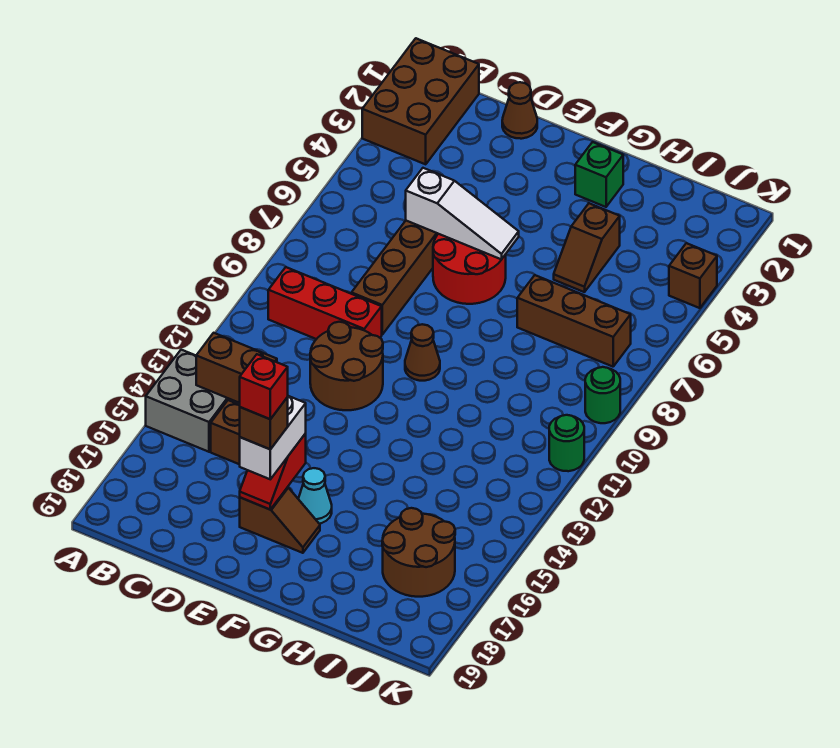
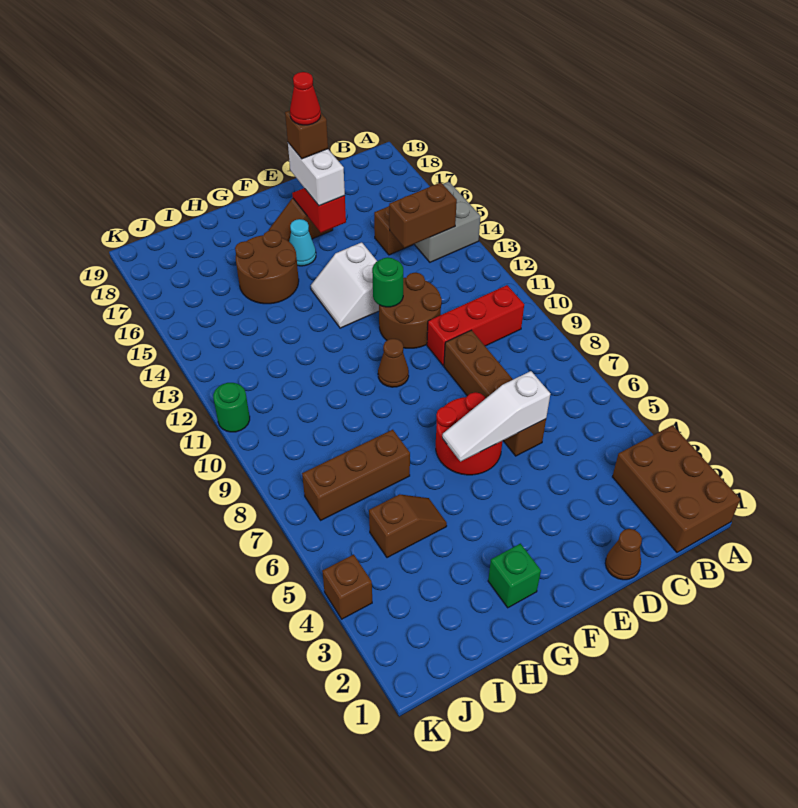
none -> white 2x2 slope [311,242,379,328]
red 1x1 brick [240,354,288,419] -> red 1x1 cone [290,72,321,125]
brown 1x2 slope [554,203,620,292] -> brown 1x2 slope turned to [369,494,447,558]
brown 2x2 round brick [382,508,455,597] -> brown 2x2 round brick moved to [235,230,299,304]
green 1x1 round brick [585,367,620,423] -> green 1x1 round brick moved to [372,257,403,307]

